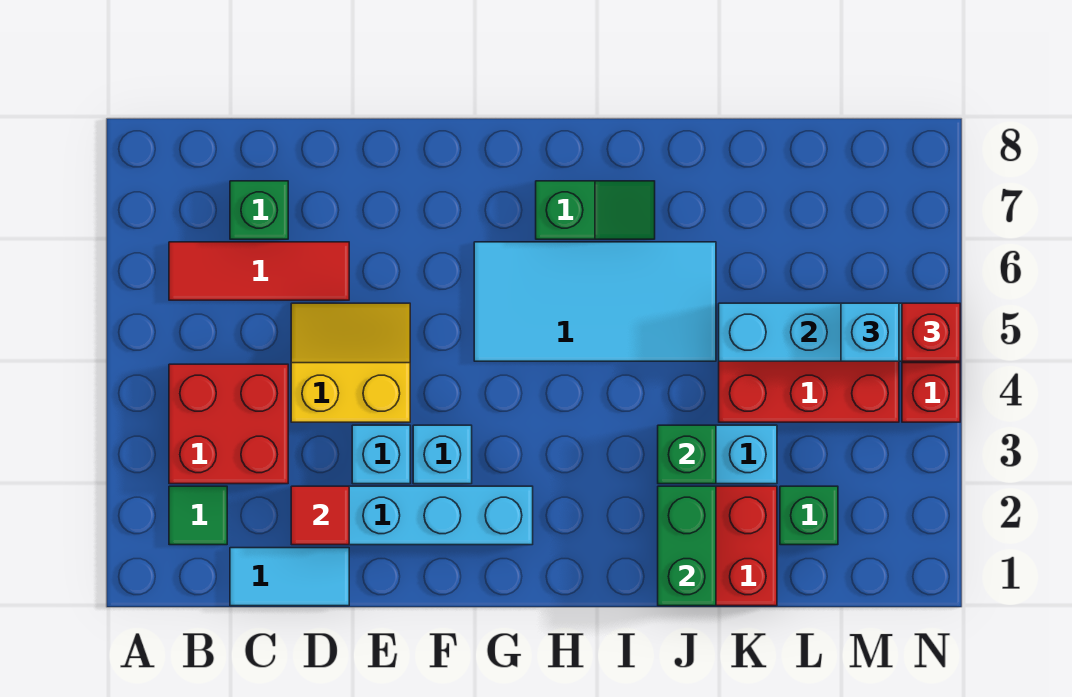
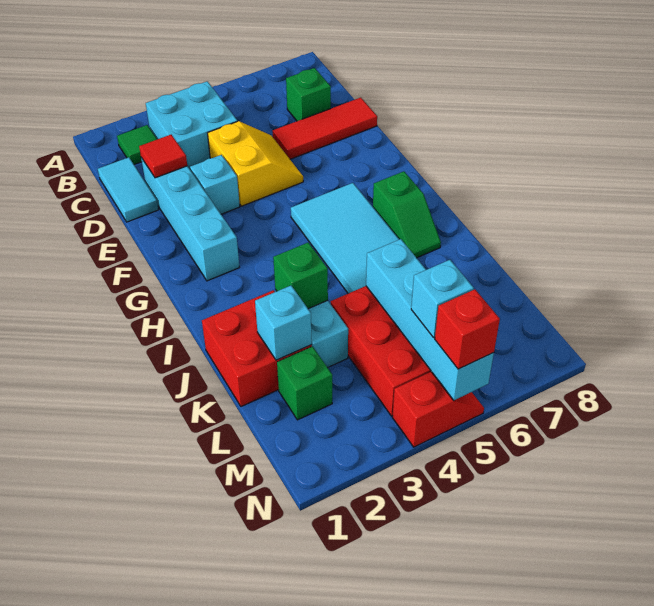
red 2x2 brick [169,364,288,484] -> cyan 2x2 brick [146,81,237,169]
red 1x3 tile [169,242,349,300] -> red 1x3 tile turned to [273,98,377,159]
cyan 1x1 brick [413,425,472,484] -> cyan 1x1 brick moved to [255,286,312,360]
green 1x2 brick [658,486,716,606] -> none

